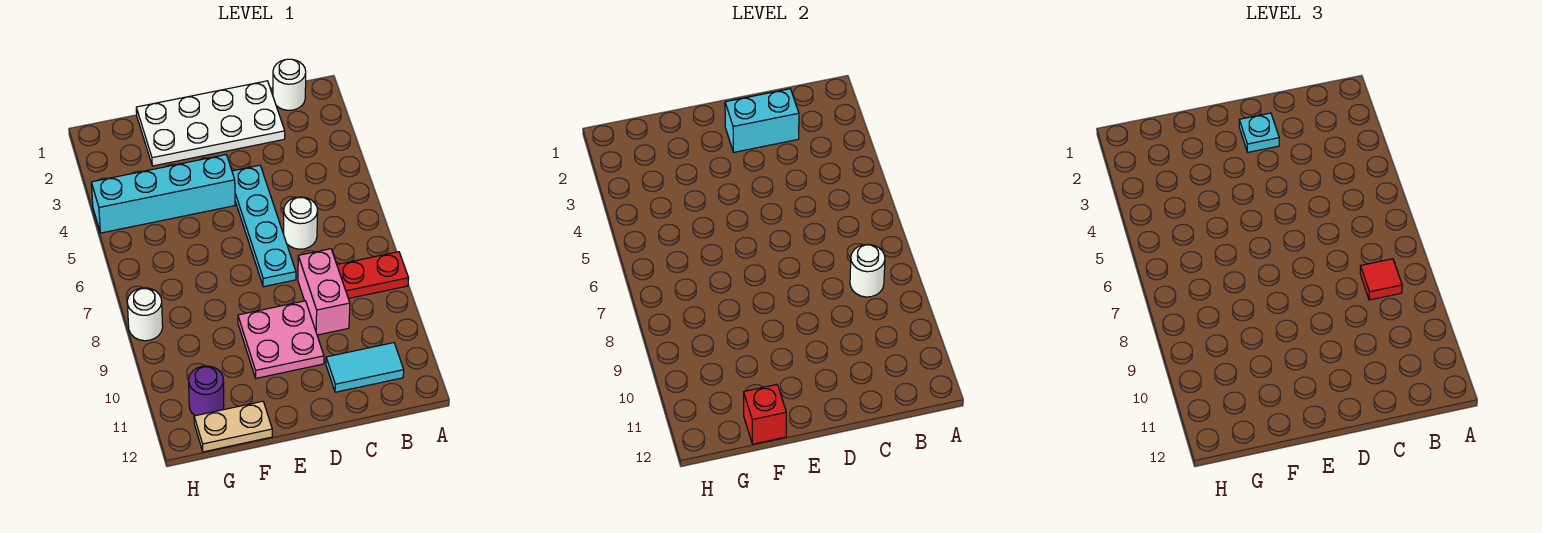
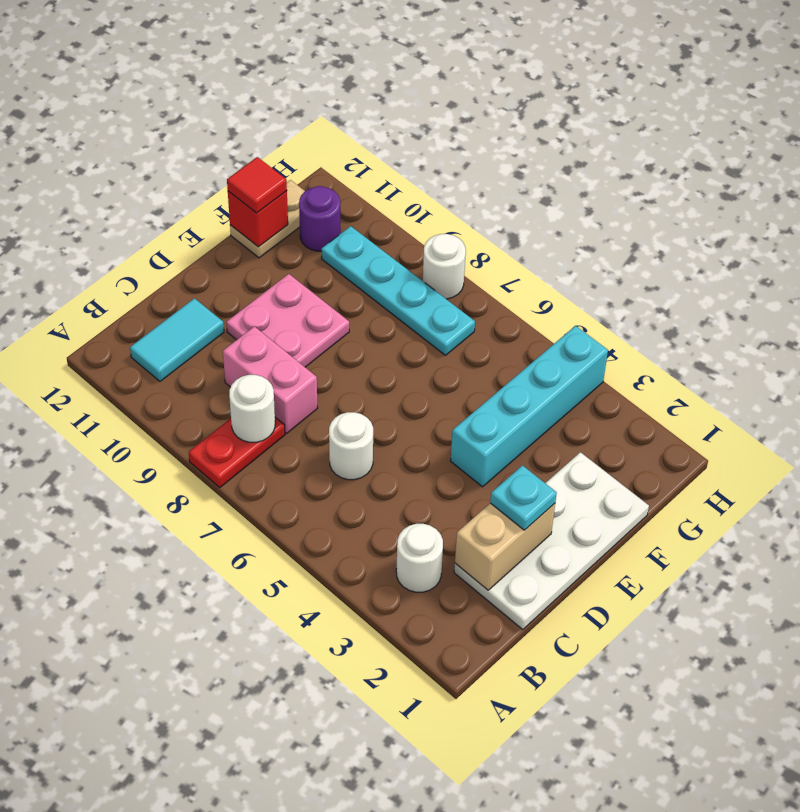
white 1x1 round brick [273,59,306,110] -> white 1x1 round brick moved to [396,524,443,592]
red 1x1 tile [1360,259,1402,300] -> red 1x1 tile moved to [227,157,287,213]
cyan 1x2 brick [725,89,799,152] -> tan 1x2 brick [455,503,555,590]
cyan 1x4 plate [232,165,296,287] -> cyan 1x4 plate moved to [321,226,475,355]

